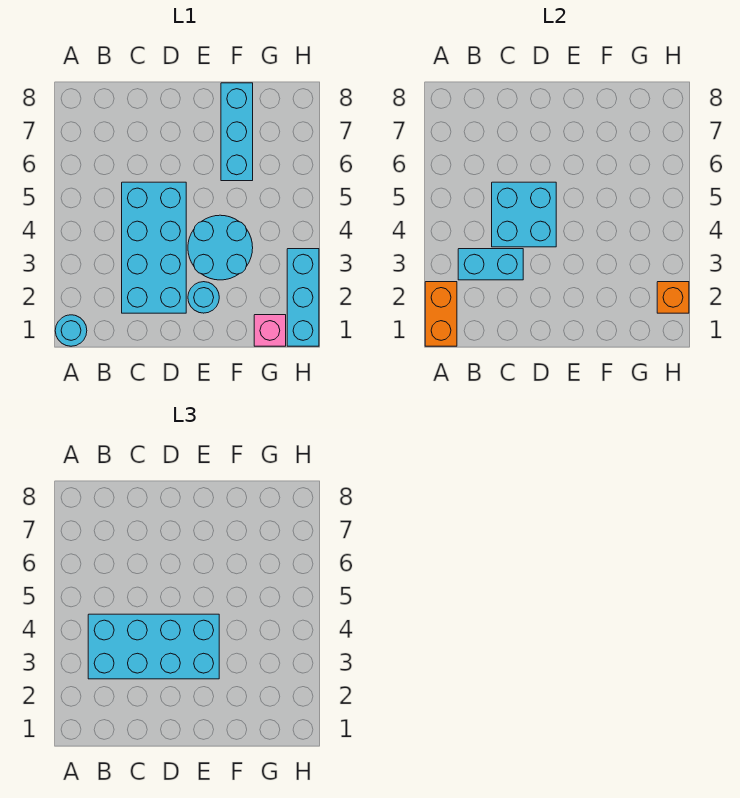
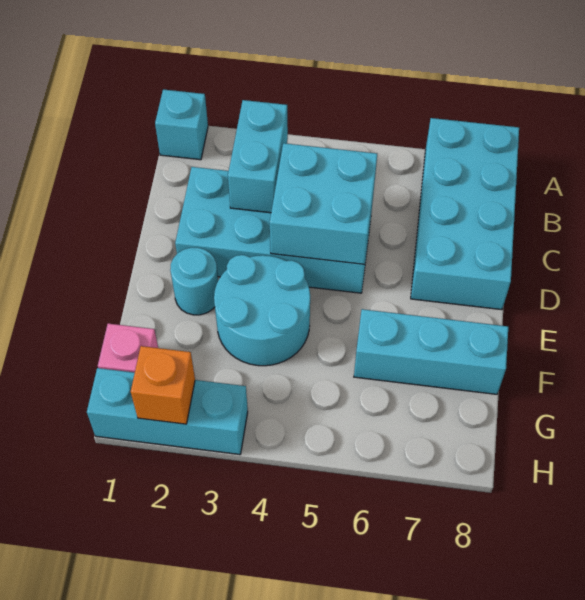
cyan 1x1 round brick [55,315,87,346] -> cyan 1x1 brick [155,89,208,160]
orange 1x2 brick [425,282,457,346] -> none
cyan 2x4 brick [88,614,219,679] -> cyan 2x4 brick moved to [411,118,519,310]

